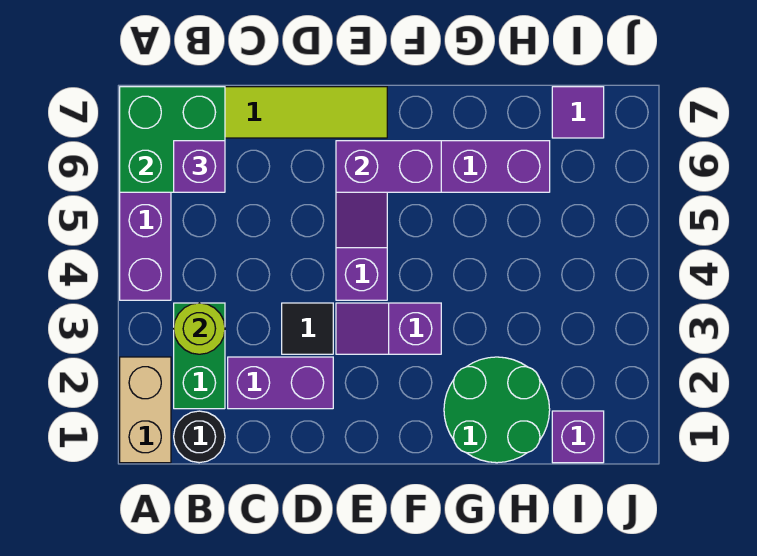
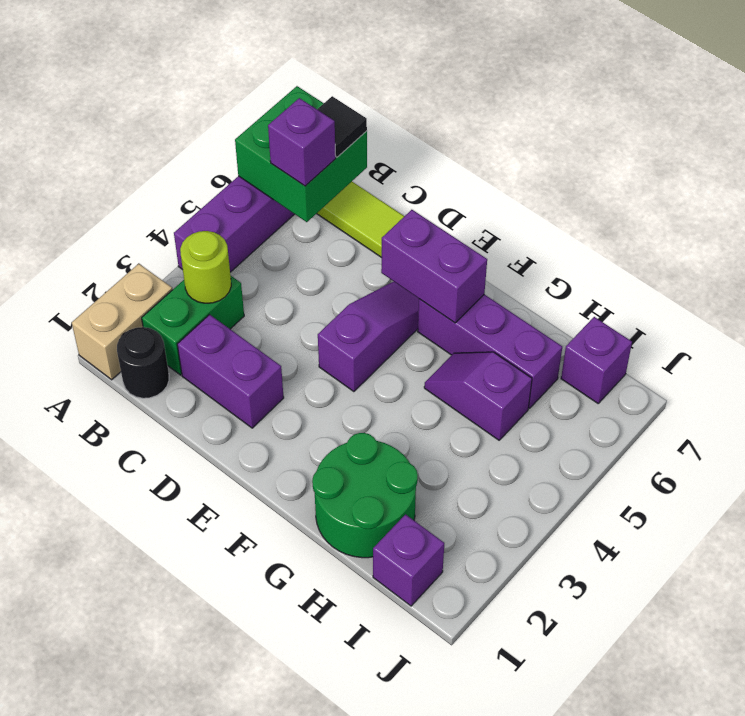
black 1x1 tile [282,303,333,354] -> black 1x1 tile moved to [317,96,367,157]
purple 1x2 slope [336,303,441,354] -> purple 1x2 slope moved to [424,352,532,440]
purple 1x1 tile [552,87,604,138] -> purple 1x1 brick [561,317,632,403]

